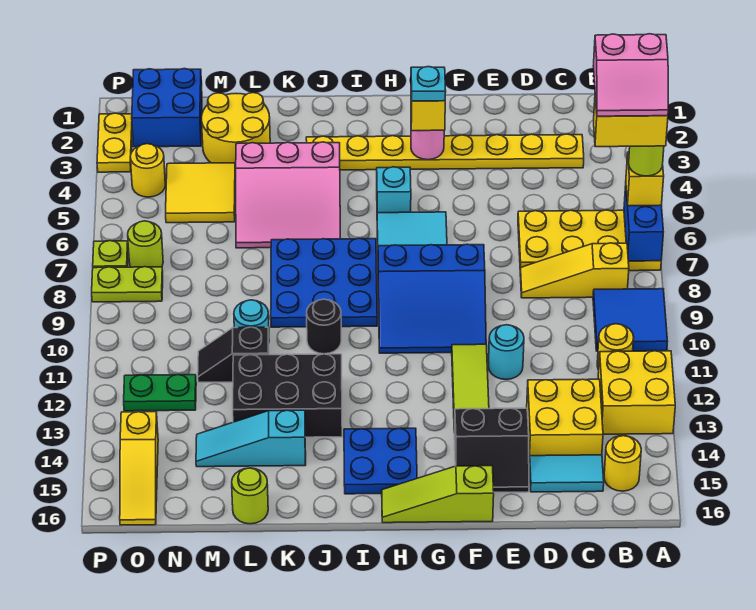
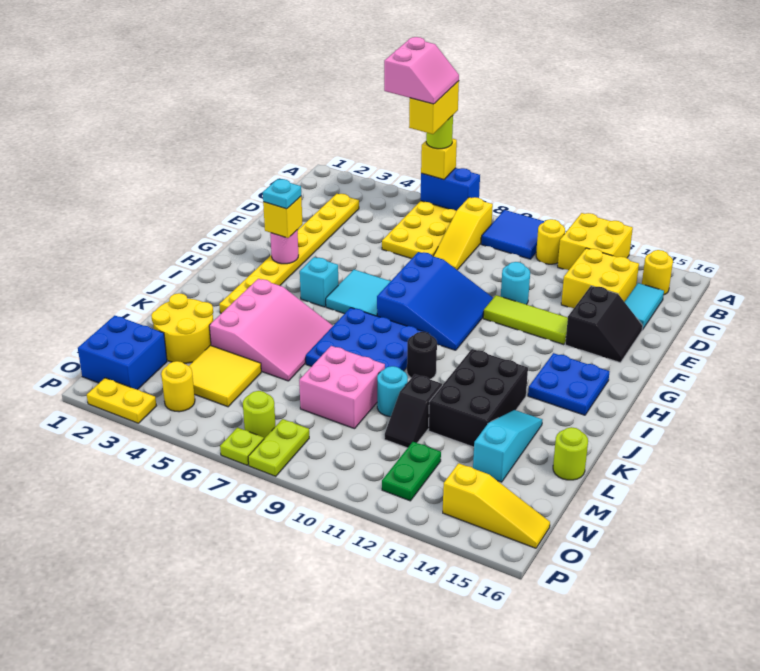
lime 1x3 slope [382,466,494,523] -> none
cyan 1x3 slope [196,410,306,467] -> cyan 1x3 slope turned to [473,410,542,482]
none -> pink 2x2 brick [299,346,385,429]

